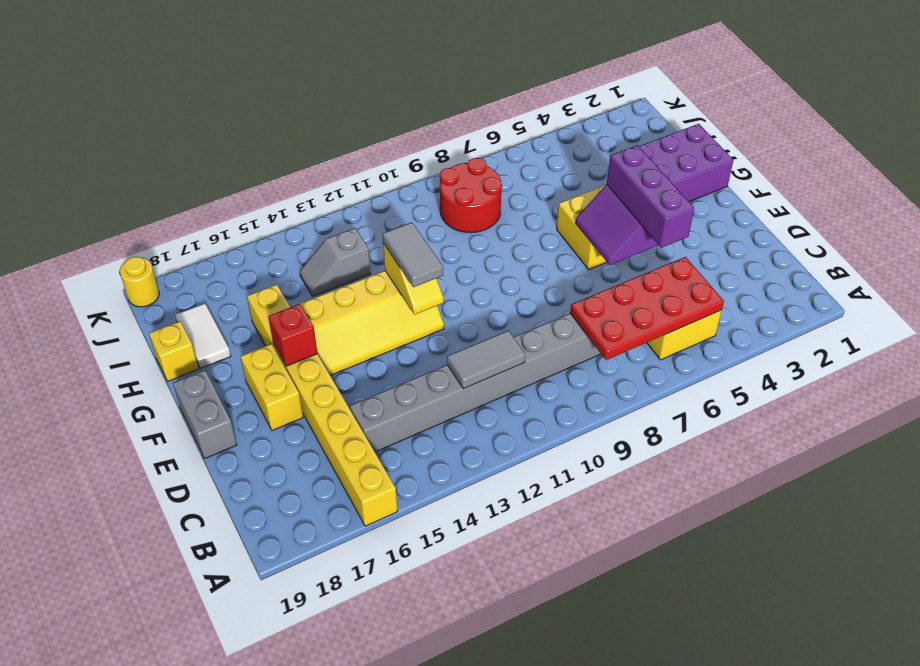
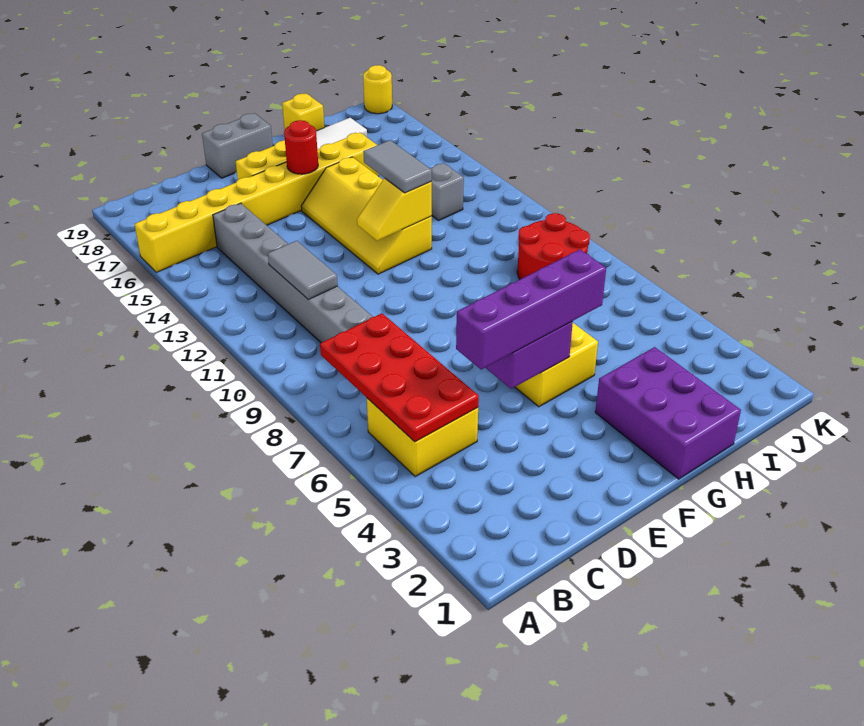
purple 1x3 brick [607,145,694,248] -> purple 1x4 brick [456,250,606,370]
grey 1x2 tile [383,222,443,287] -> grey 1x2 tile turned to [363,140,432,193]
red 1x1 brick [268,304,318,366] -> red 1x1 round brick [284,120,318,174]

